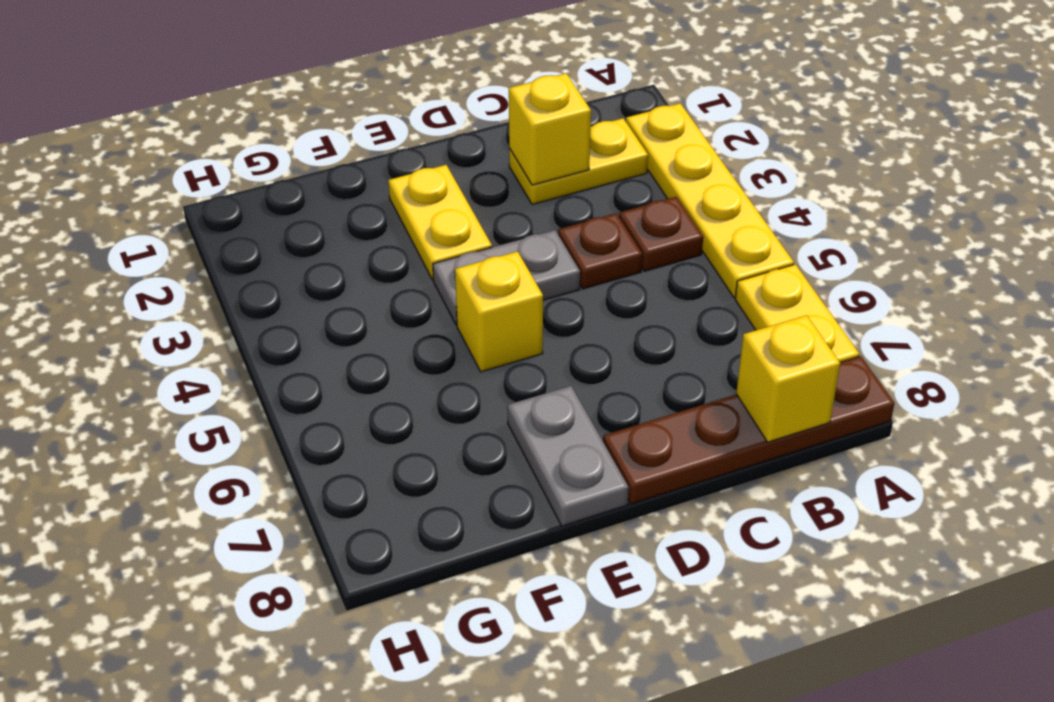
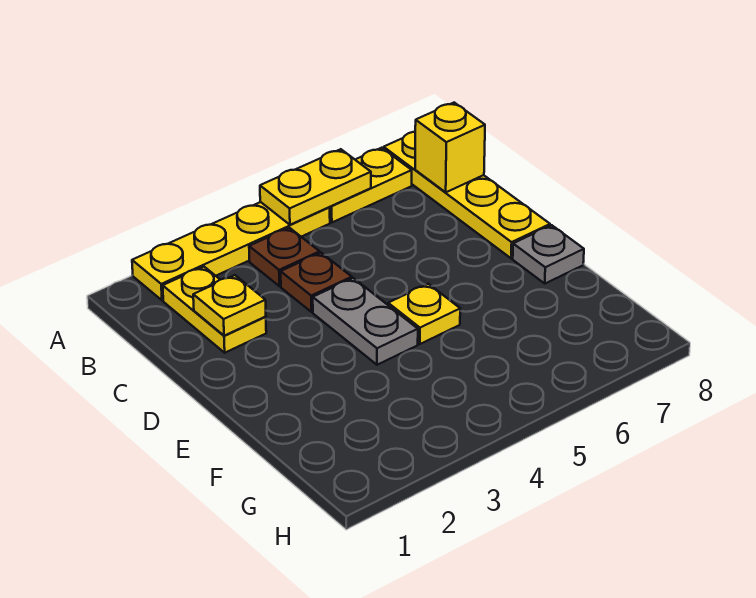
brown 1x4 plate [603,356,894,504] -> yellow 1x4 plate [384,132,550,258]
yellow 1x1 brick [509,73,591,185] -> yellow 1x1 plate [193,275,266,336]
yellow 1x2 plate [388,165,492,280] -> yellow 1x2 plate moved to [260,149,371,225]
yellow 1x1 brick [455,251,543,372] -> yellow 1x1 plate [388,284,460,344]
grey 1x2 plate [507,386,629,526] -> grey 1x1 plate [513,225,584,283]

